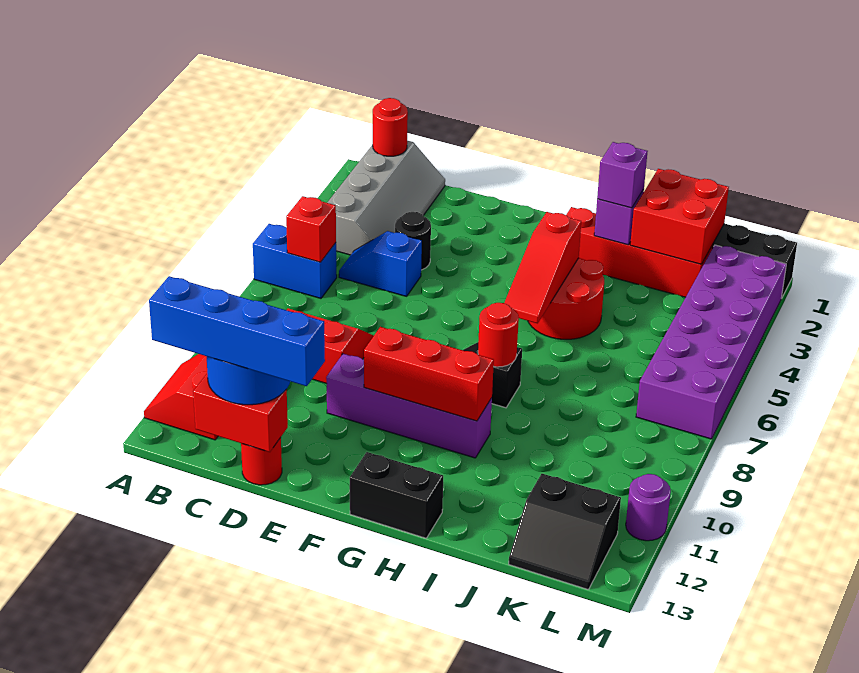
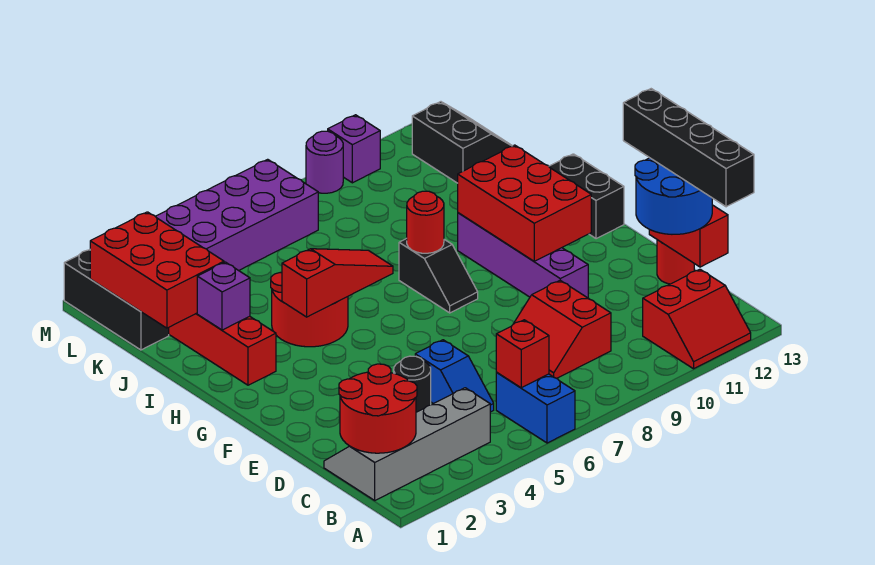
red 1x1 round brick [373,98,408,156] -> red 2x2 round brick [339,364,417,453]
blue 1x4 brick [149,276,325,386] -> black 1x4 brick [623,89,754,207]
red 1x3 brick [364,327,494,421] -> red 2x3 brick [458,145,591,261]
purple 1x1 brick [597,142,648,208] -> purple 1x1 brick moved to [328,115,380,183]
red 2x2 brick [630,169,729,264] -> red 2x3 brick [90,212,224,328]
purple 1x1 round brick [626,474,671,541] -> purple 1x1 round brick moved to [306,131,343,193]

